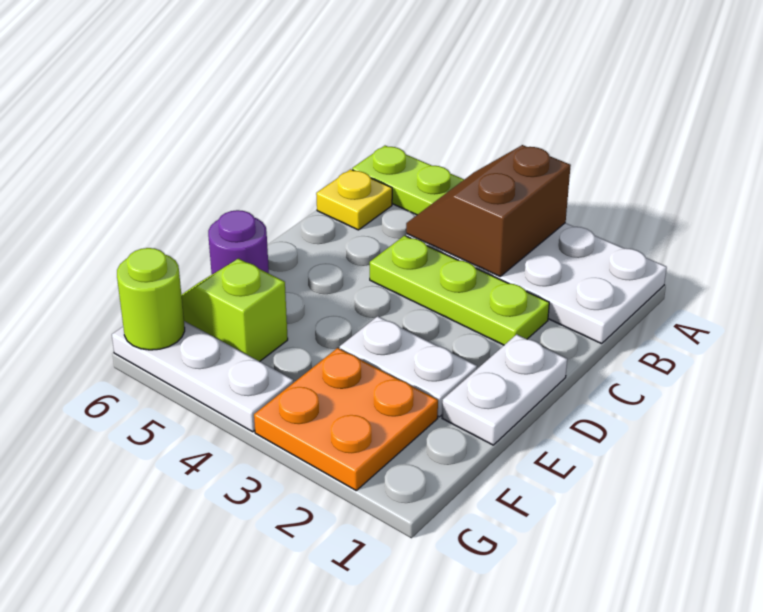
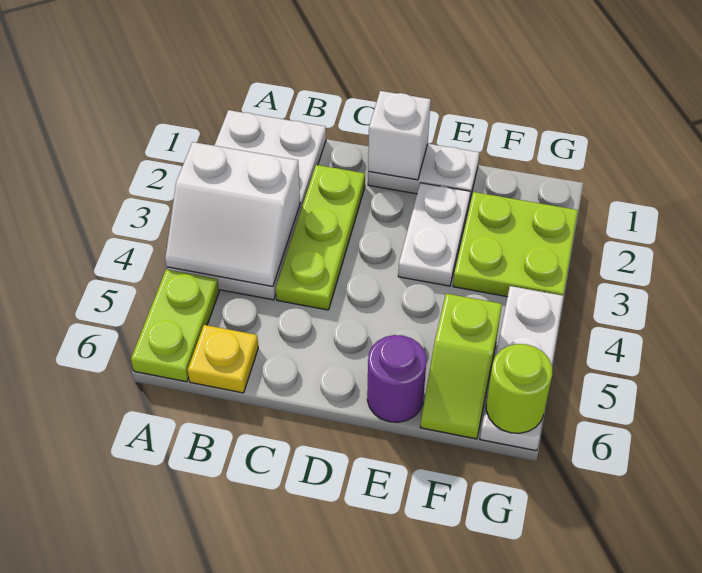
brown 2x2 slope [406,145,571,276] -> white 2x2 slope [165,142,300,286]
none -> white 1x1 brick [368,91,431,180]
orange 2x2 plate [254,348,438,490] -> lime 2x2 plate [453,192,578,297]

